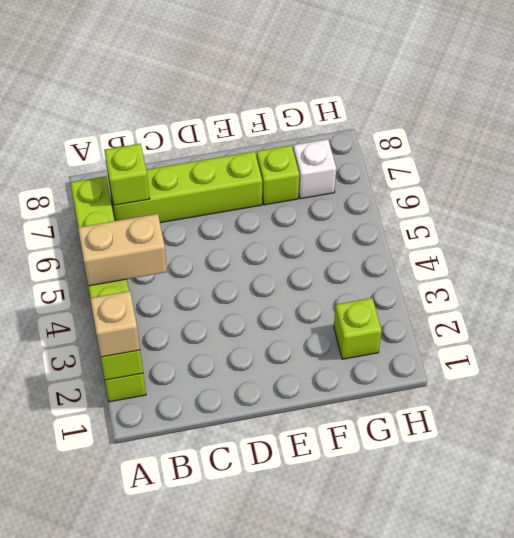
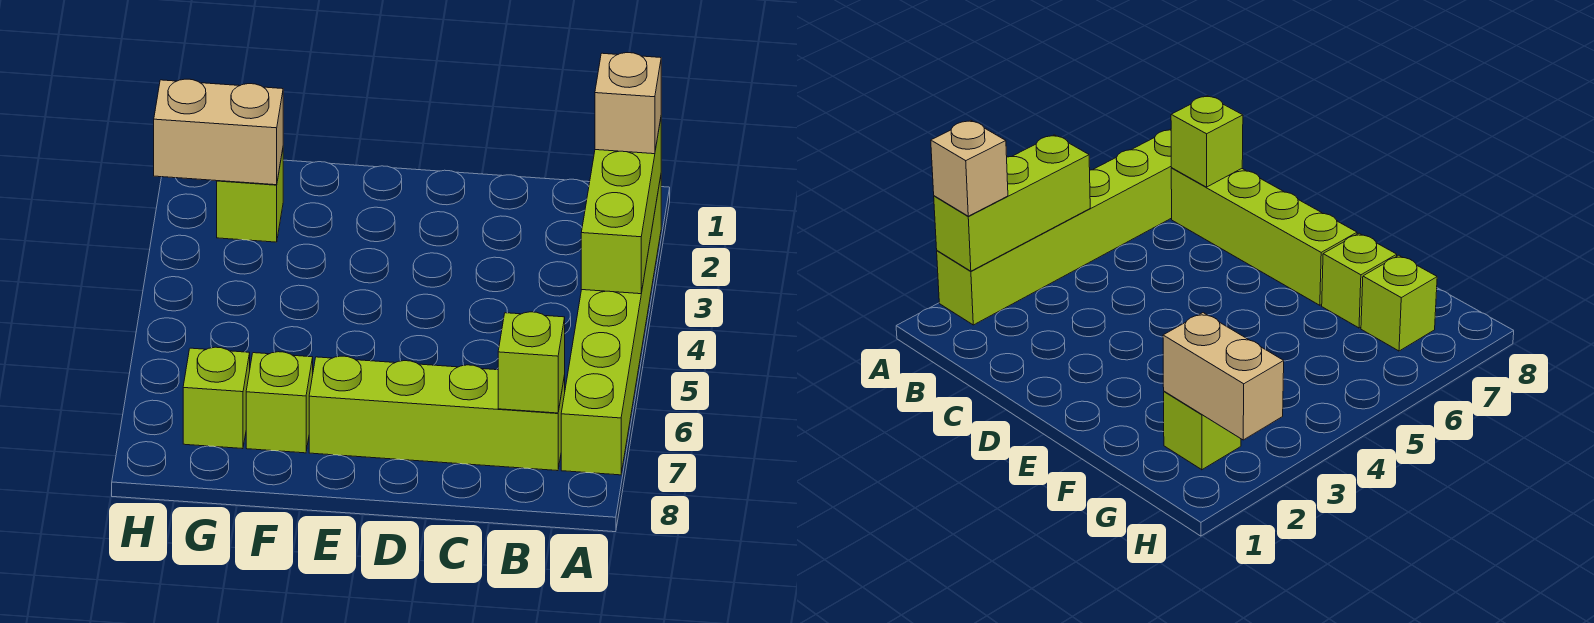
tan 1x2 brick [78,214,167,286] -> tan 1x2 brick moved to [154,79,283,185]
white 1x1 brick [293,139,336,199] -> lime 1x1 brick [183,347,250,449]

